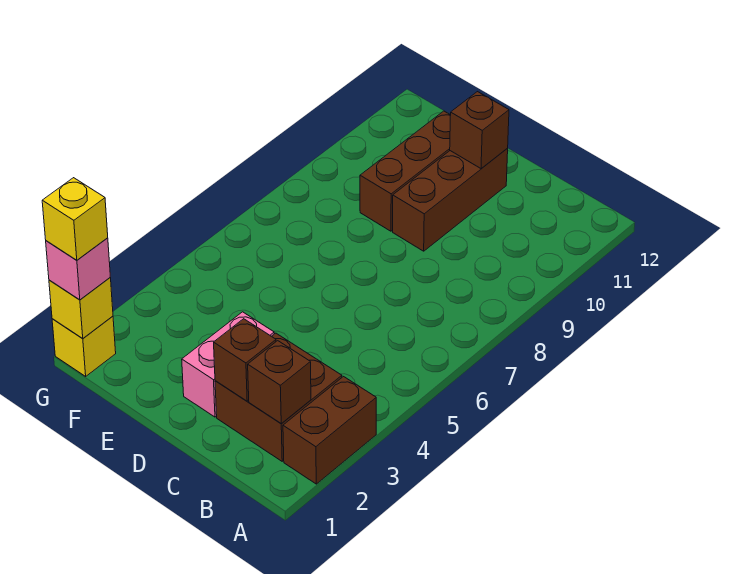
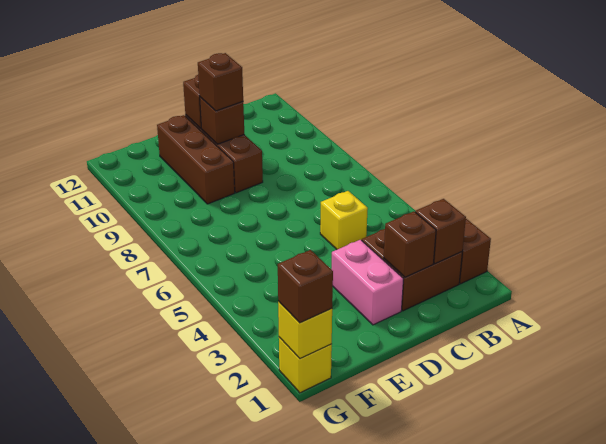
none -> brown 1x1 brick [200,97,244,144]
none -> brown 1x1 brick [198,53,243,111]
pink 1x1 brick [46,238,110,300] -> brown 1x1 brick [278,250,333,323]
yellow 1x1 brick [42,178,108,260] -> yellow 1x1 brick moved to [320,191,368,249]

